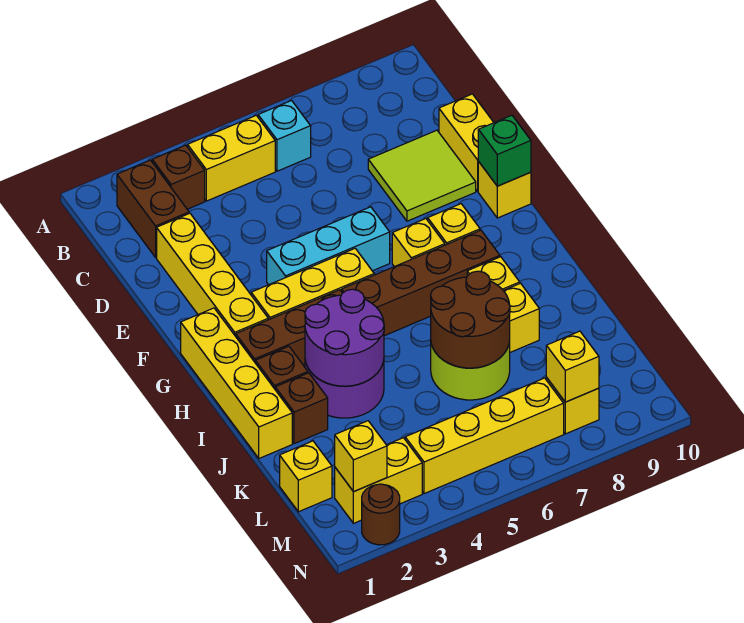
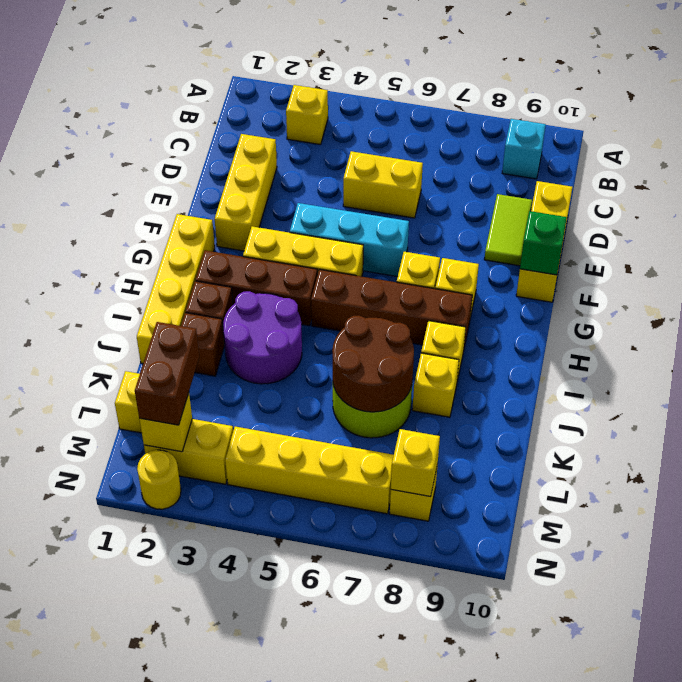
brown 1x2 brick [117,160,189,257] -> brown 1x2 brick moved to [135,322,199,425]
brown 1x1 brick [152,145,205,209] -> yellow 1x1 brick [286,85,328,145]
yellow 1x2 brick [188,115,275,201] -> yellow 1x2 brick moved to [343,151,423,218]
cyan 1x1 brick [258,101,311,171] -> cyan 1x1 brick moved to [502,119,546,179]
yellow 1x4 brick [157,213,268,336] -> yellow 1x3 brick [215,134,277,251]
lime 2x2 tile [368,130,476,221] -> lime 1x2 tile [484,194,532,266]
purple 2x2 round brick [305,289,384,386] -> none
brown 1x1 round brick [362,484,400,545] -> yellow 1x1 round brick [137,450,181,509]

